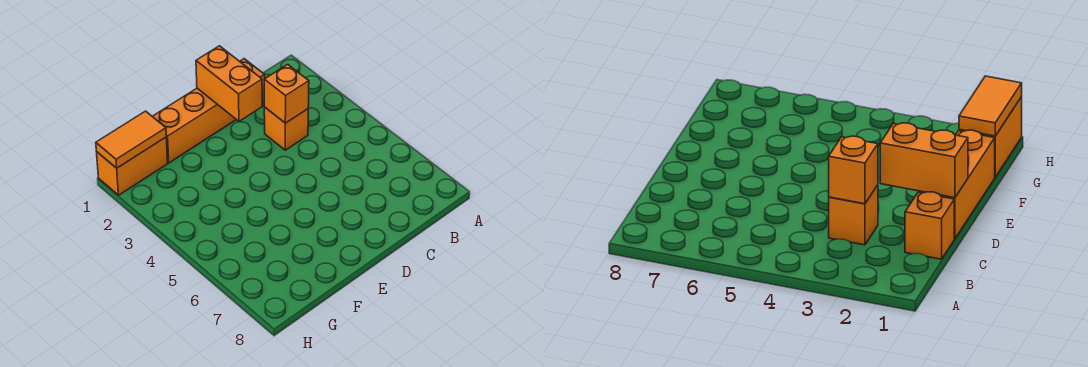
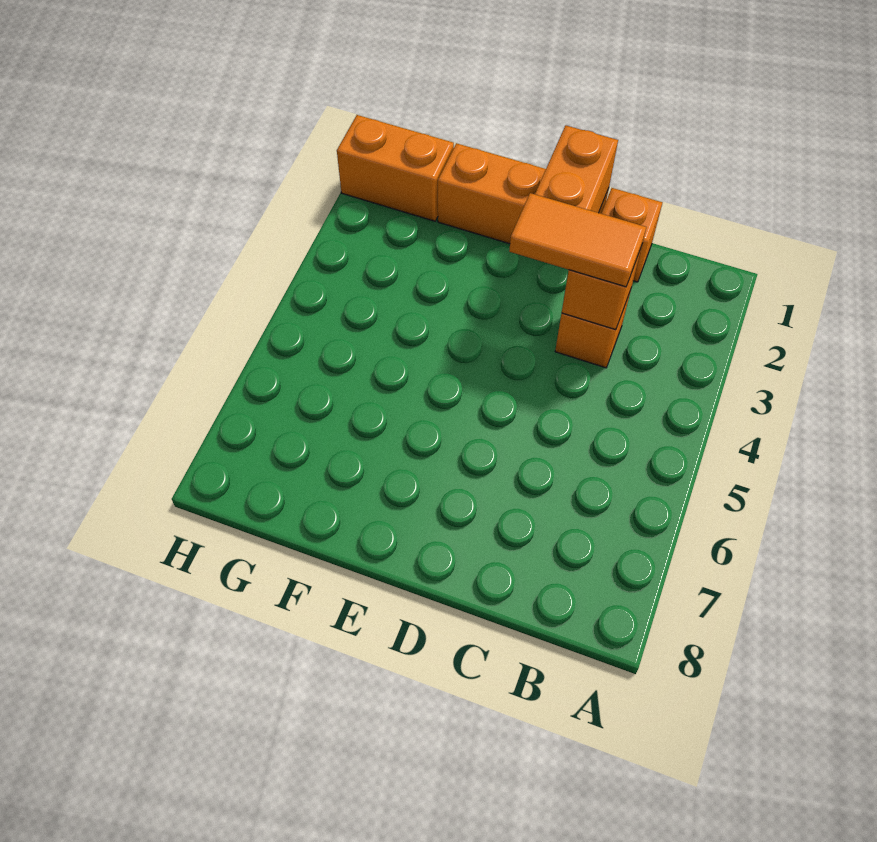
orange 1x2 tile [96,111,166,168] -> orange 1x2 tile moved to [509,193,646,287]

